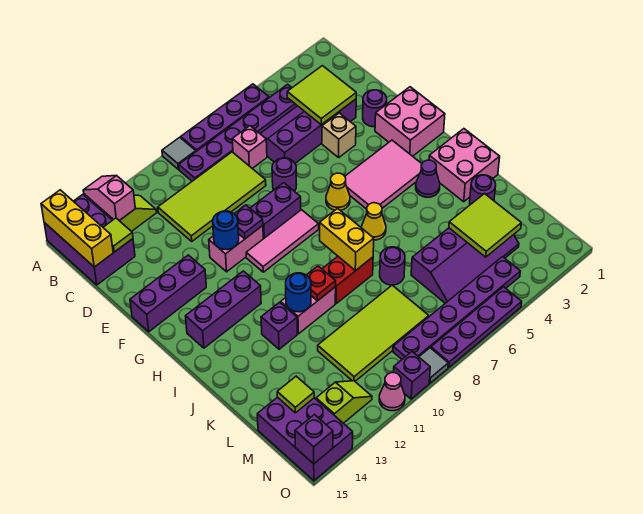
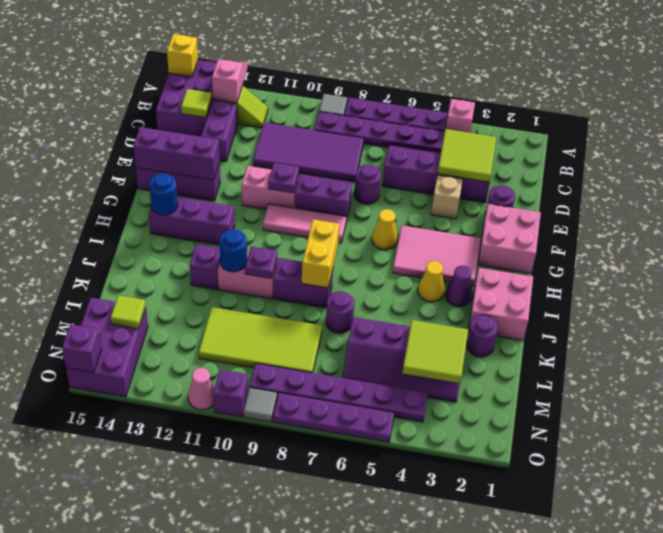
yellow 1x3 brick [41,190,113,267] -> yellow 1x1 brick [167,34,198,77]
pink 1x1 brick [232,126,267,168] -> pink 1x1 brick moved to [446,99,475,133]
lime 2x4 tile [158,152,266,241] -> purple 2x4 tile [253,122,364,182]
none -> purple 1x2 brick [201,100,237,162]
blue 1x1 round brick [213,211,239,250] -> blue 1x1 round brick moved to [149,173,178,215]
none -> purple 1x3 brick [133,127,220,180]
yellow 1x1 cone [362,203,386,240] -> yellow 1x1 cone moved to [418,261,445,302]
red 1x2 brick [322,257,373,303] -> purple 1x2 brick [273,258,333,308]
red 1x1 plate [307,266,336,301] -> purple 1x1 plate [245,246,278,278]
lime 1x2 slope [316,381,372,423] -> none

